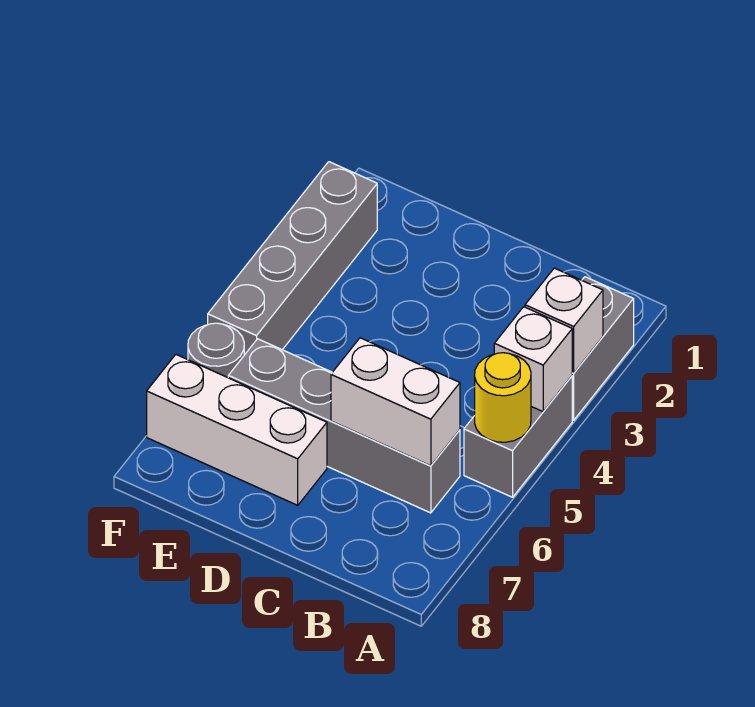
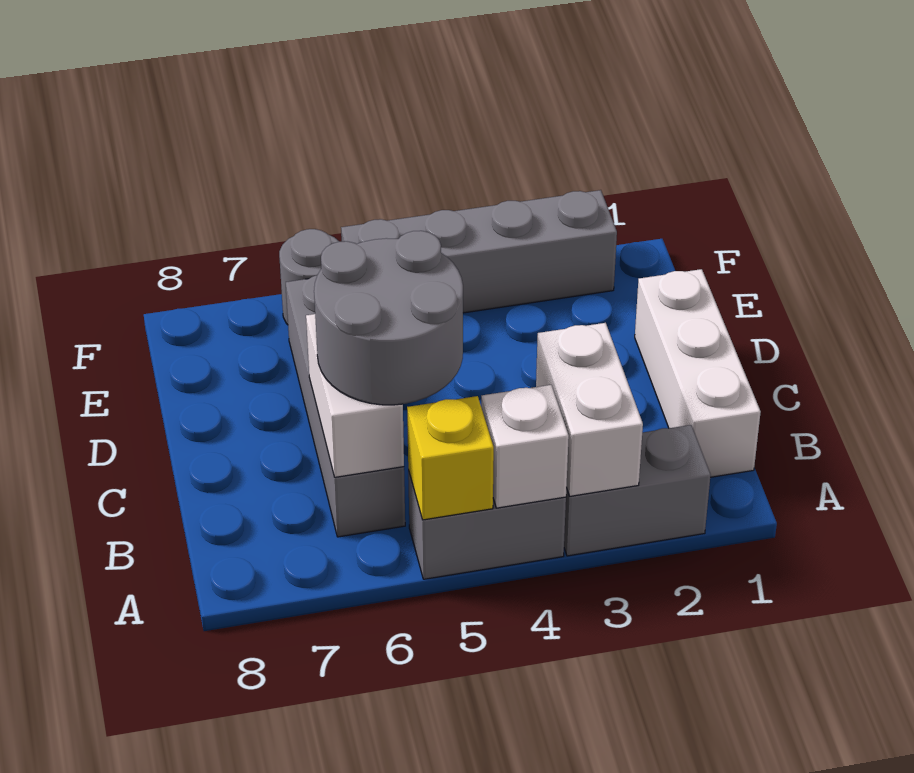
white 1x1 brick [525,268,603,373] -> white 1x2 brick [536,323,643,496]
yellow 1x1 round brick [475,353,531,442] -> yellow 1x1 brick [407,396,494,520]
none -> grey 2x2 round brick [314,231,463,405]
white 1x3 brick [147,355,327,505] -> white 1x3 brick moved to [635,269,761,477]

